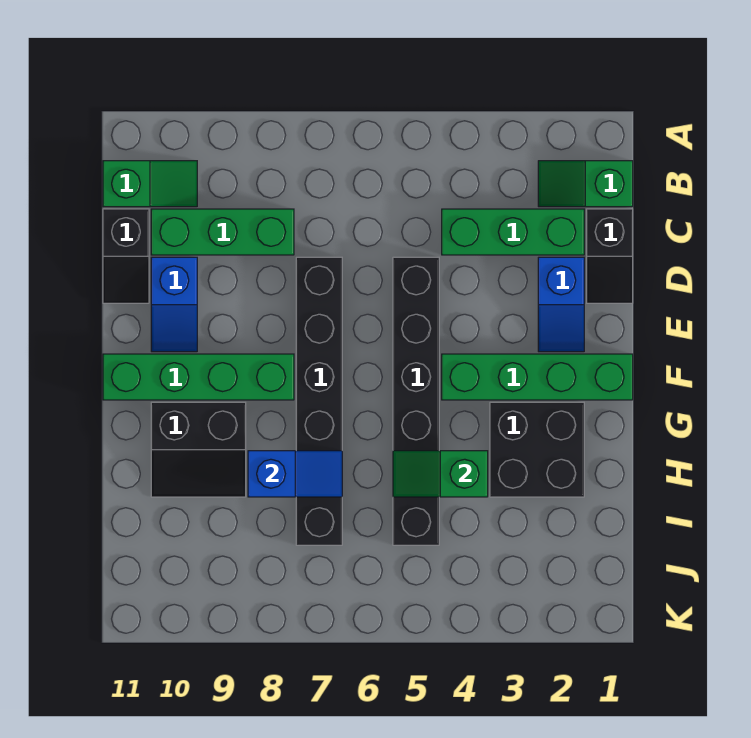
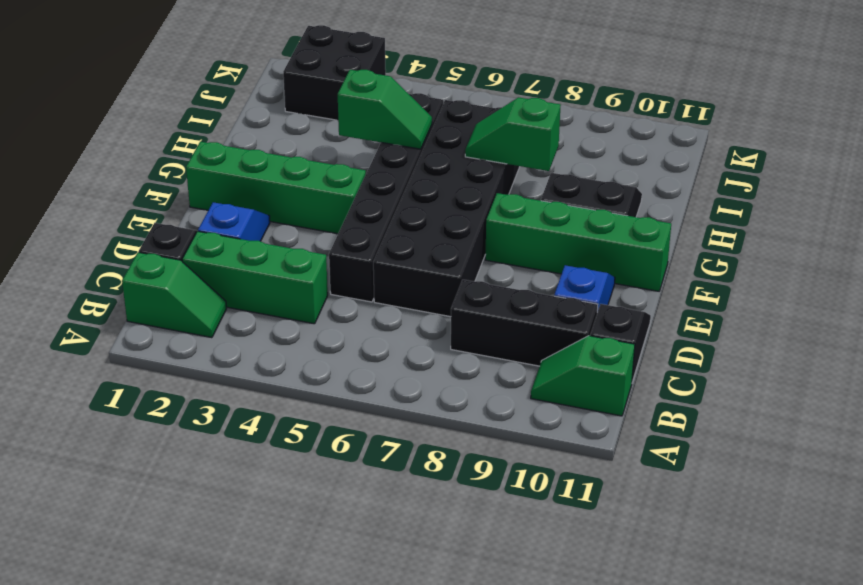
green 1x3 brick [151,209,294,255] -> black 1x3 brick [451,280,598,366]
black 1x6 brick [296,257,342,545] -> black 2x6 brick [373,100,520,317]
black 2x2 brick [490,402,584,497] -> black 2x2 brick moved to [283,25,386,120]
blue 1x2 slope [248,451,342,497] -> green 1x2 slope [465,97,561,171]

